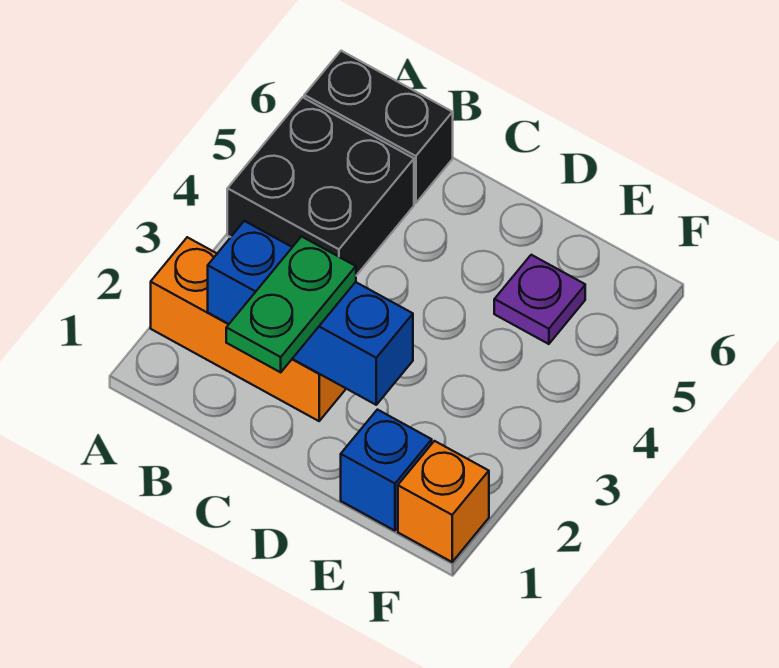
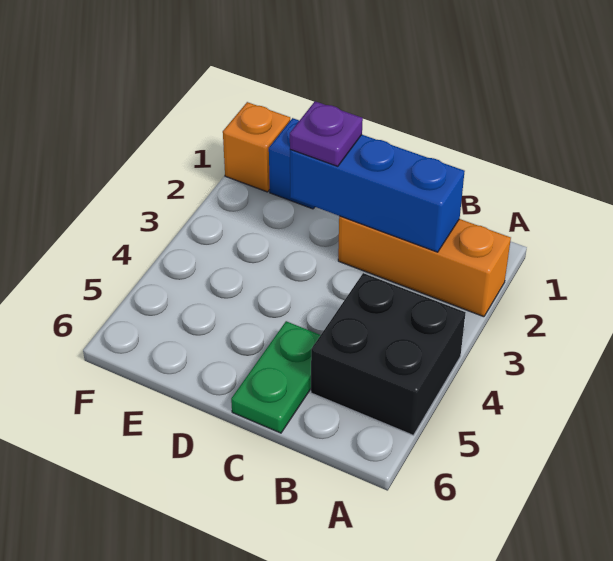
black 1x2 brick [304,51,453,203] -> none
green 1x2 plate [226,237,356,372] -> green 1x2 plate moved to [231,321,320,433]
purple 1x1 plate [494,255,585,344] -> purple 1x1 plate moved to [290,101,363,166]

